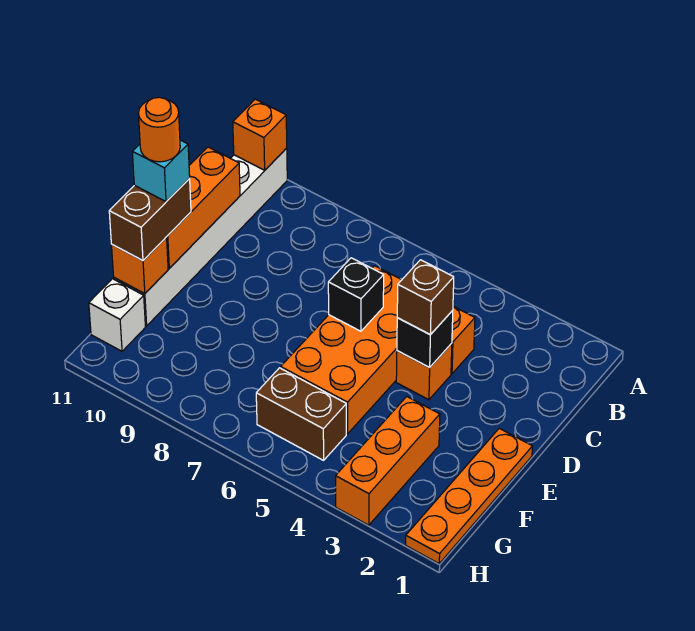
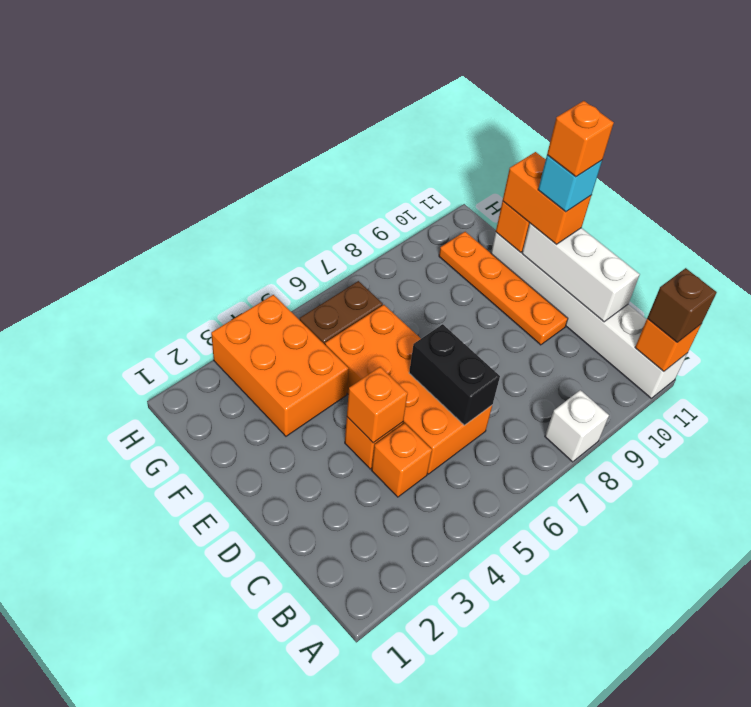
orange 1x3 brick [167,147,240,268] -> white 1x3 brick [522,223,640,322]
black 1x1 brick [397,311,453,368] -> orange 1x1 brick [347,367,408,443]
brown 1x1 brick [397,260,454,335] -> brown 1x1 brick moved to [647,268,717,342]
black 1x1 brick [328,258,384,331] -> black 1x2 brick [409,324,500,425]
orange 1x4 plate [406,428,532,563] -> orange 1x4 plate moved to [439,232,568,345]
brown 1x2 brick [109,179,191,261] -> orange 1x2 brick [503,152,591,244]
orange 1x1 round brick [138,97,180,162] -> orange 1x1 brick [547,101,614,177]
orange 1x3 brick [336,397,440,525] -> orange 2x3 brick [211,295,349,436]
white 1x1 brick [89,279,145,351] -> white 1x1 brick moved to [545,390,609,462]

